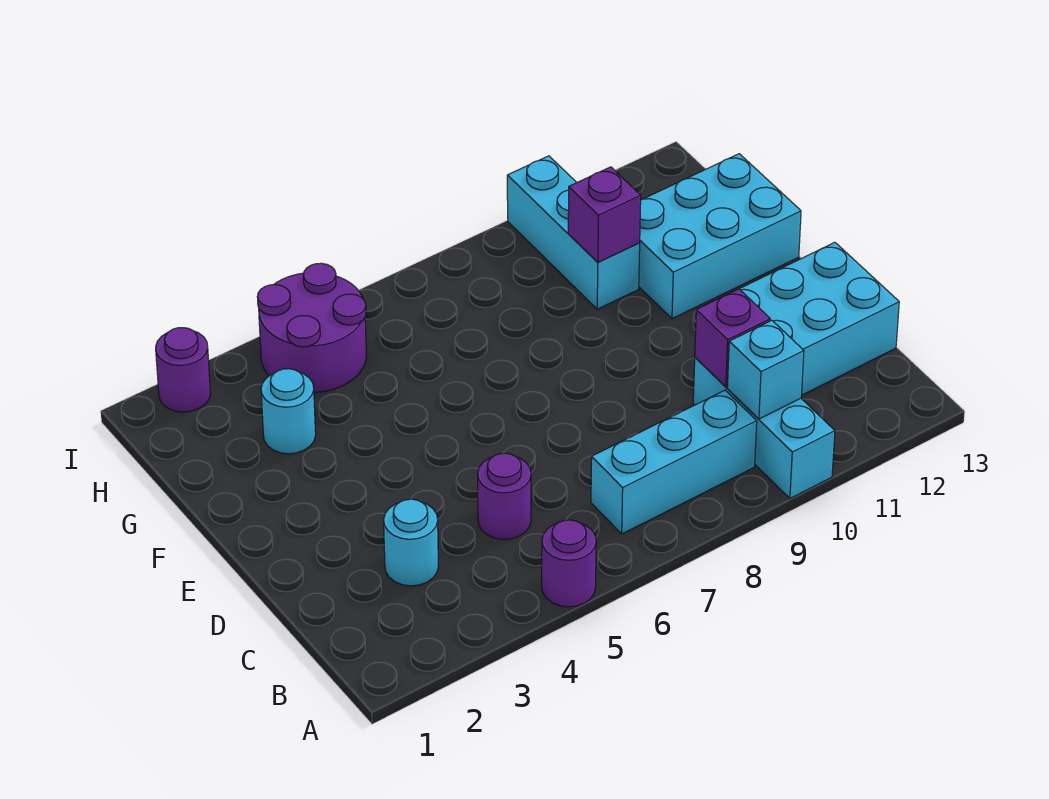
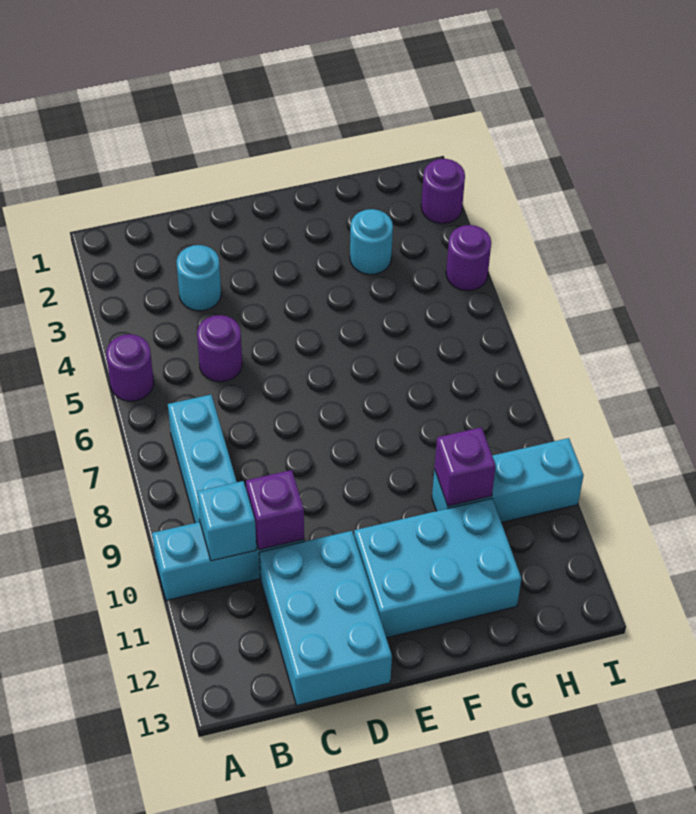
cyan 2x3 brick [639,154,801,319] -> cyan 2x3 brick turned to [354,499,521,638]
purple 2x2 round brick [257,263,366,392] -> purple 1x1 round brick [446,225,491,291]

